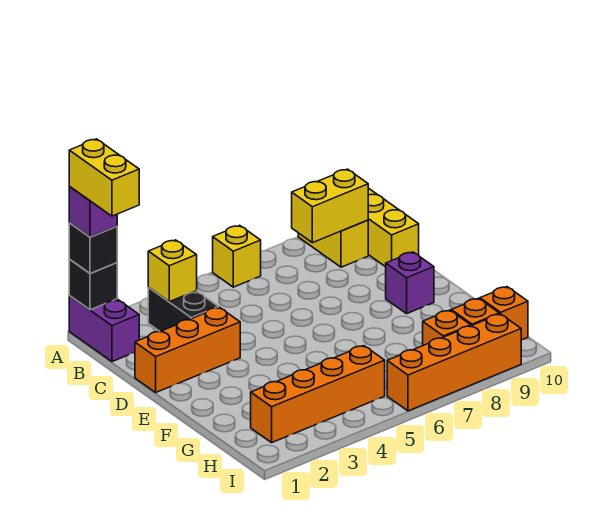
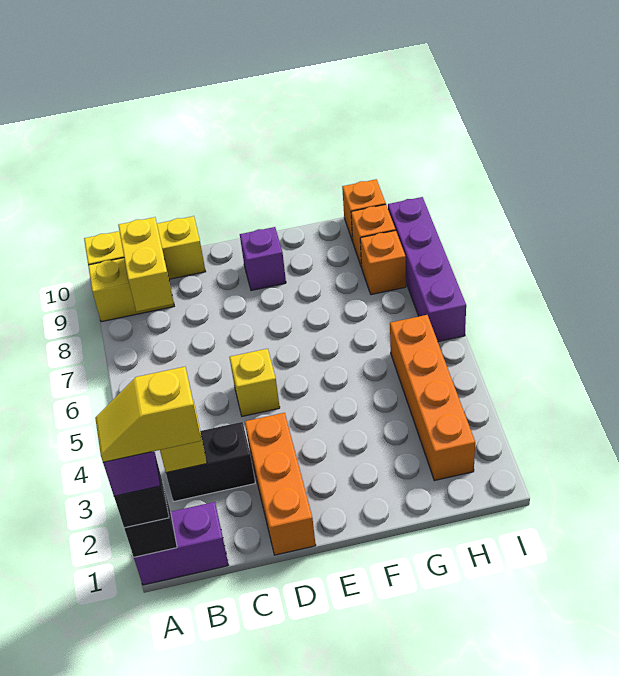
yellow 1x2 brick [69,139,139,216] -> yellow 1x2 slope [95,367,201,462]
yellow 1x1 brick [213,225,261,287] -> yellow 1x1 brick moved to [229,349,280,416]
orange 1x4 brick [387,314,521,411] -> purple 1x4 brick [388,197,466,342]

